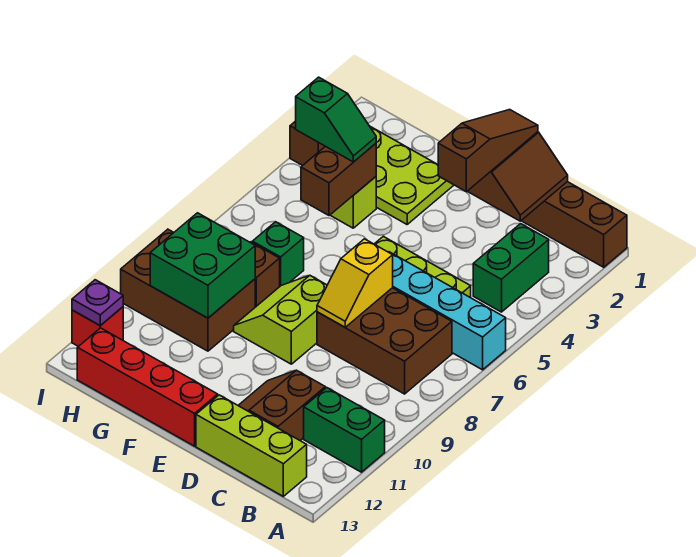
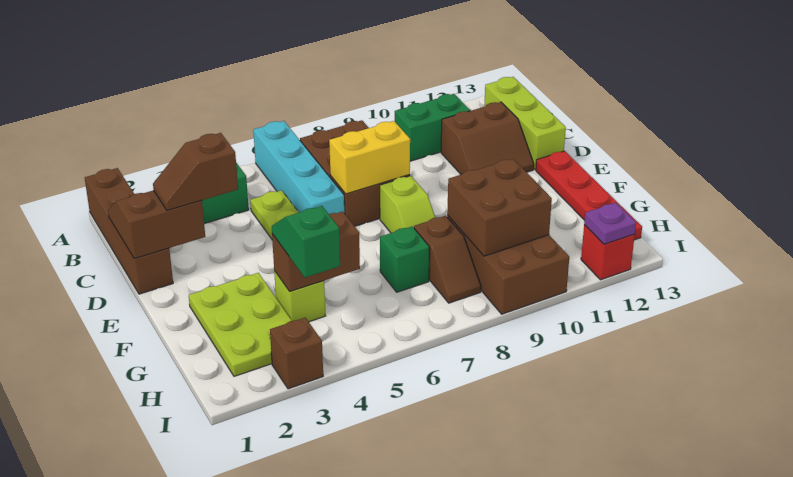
green 1x2 brick [304,388,385,472] -> green 1x2 brick turned to [395,94,470,161]
brown 1x3 slope [438,110,538,192] -> brown 1x2 slope [153,133,238,210]
yellow 1x2 slope [317,239,393,327] -> yellow 1x2 brick [329,121,410,194]
lime 2x2 slope [234,276,327,364] -> lime 1x2 slope [380,176,435,233]
red 1x4 brick [77,328,218,446] -> red 1x4 plate [536,151,642,240]
green 2x2 brick [150,213,255,318] -> brown 2x2 brick [447,159,552,256]

